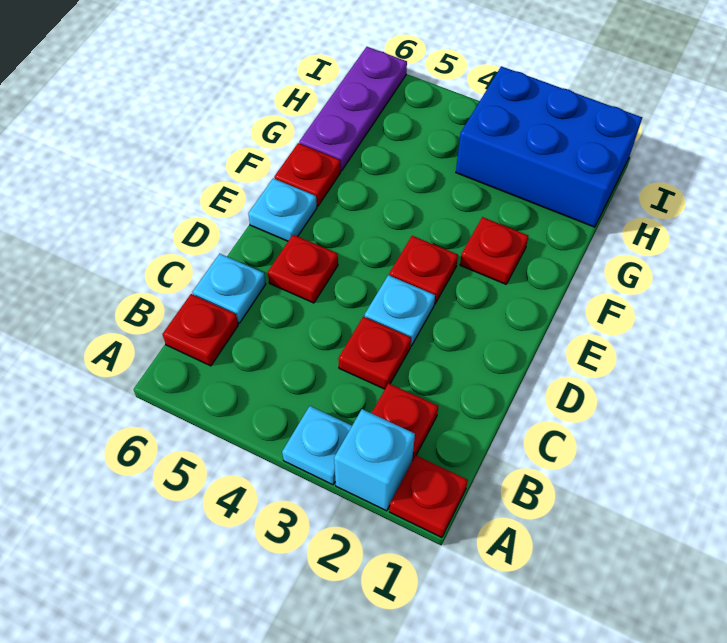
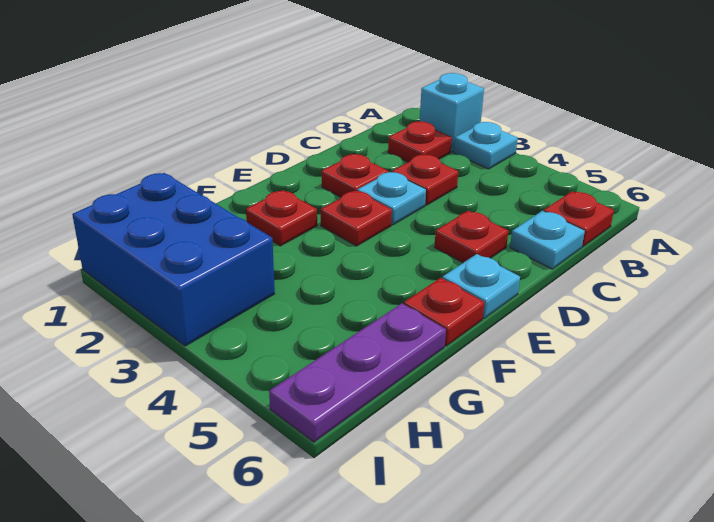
red 1x1 plate [390,456,468,538] -> red 1x1 plate moved to [322,154,388,197]

